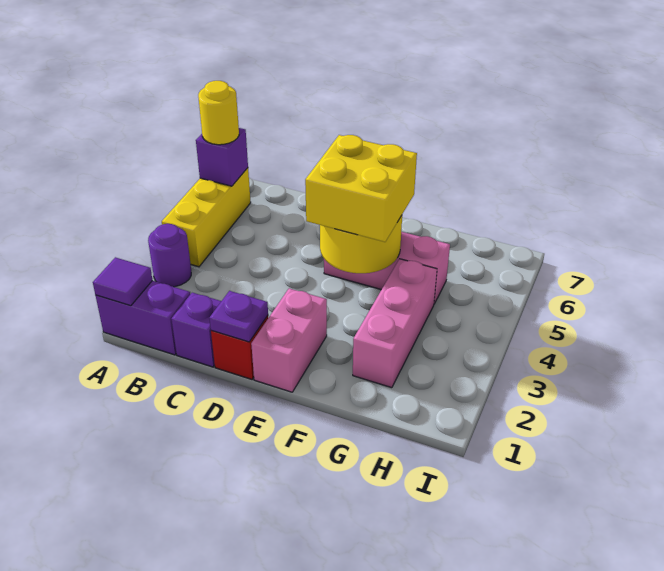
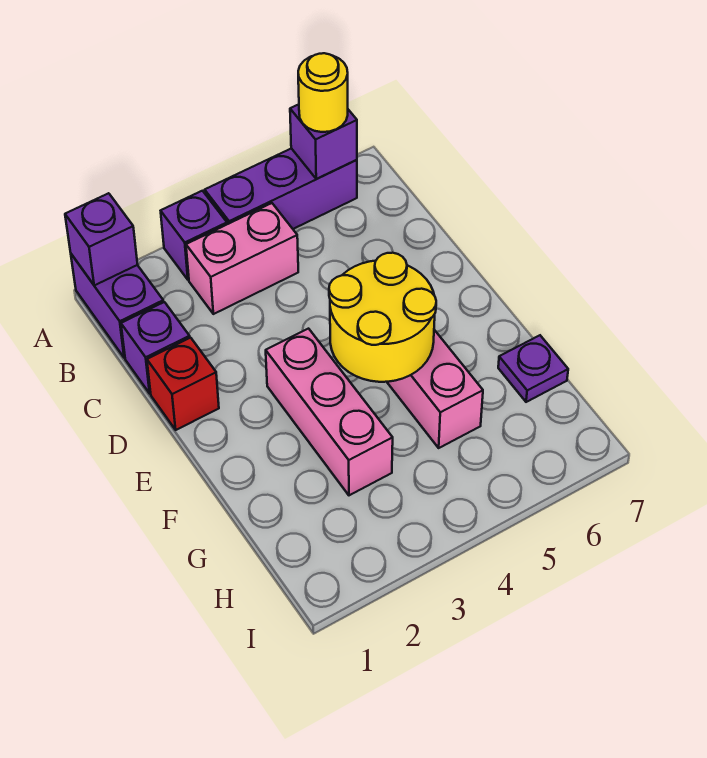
purple 1x1 tile [93,257,152,306] -> purple 1x1 brick [65,193,138,286]
purple 1x1 round brick [148,224,191,287] -> purple 1x1 brick [161,191,227,280]
yellow 1x3 brick [162,168,251,267] -> purple 1x3 brick [205,148,357,229]
purple 1x1 plate [209,291,268,342] -> purple 1x1 plate moved to [498,335,568,402]
pink 1x2 brick [251,288,327,392] -> pink 1x2 brick moved to [186,203,298,314]
yellow 2x2 brick [305,135,417,242] -> none
pink 1x3 brick [353,259,437,388] -> pink 1x3 brick turned to [266,329,393,495]

